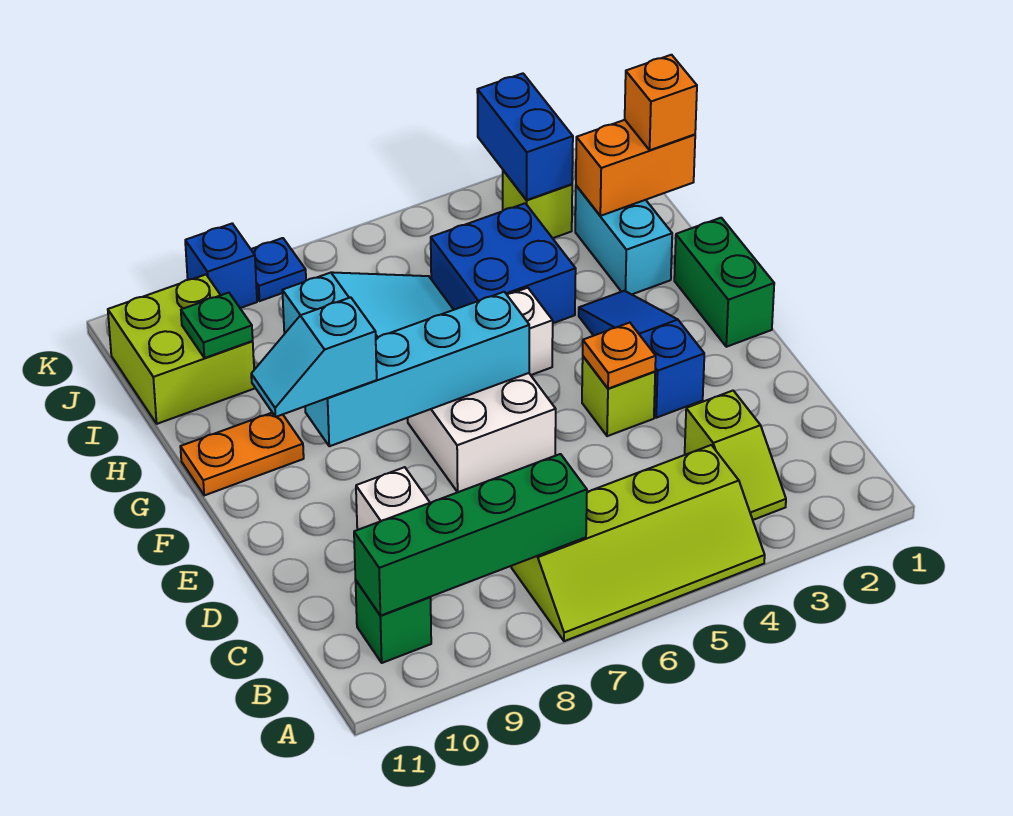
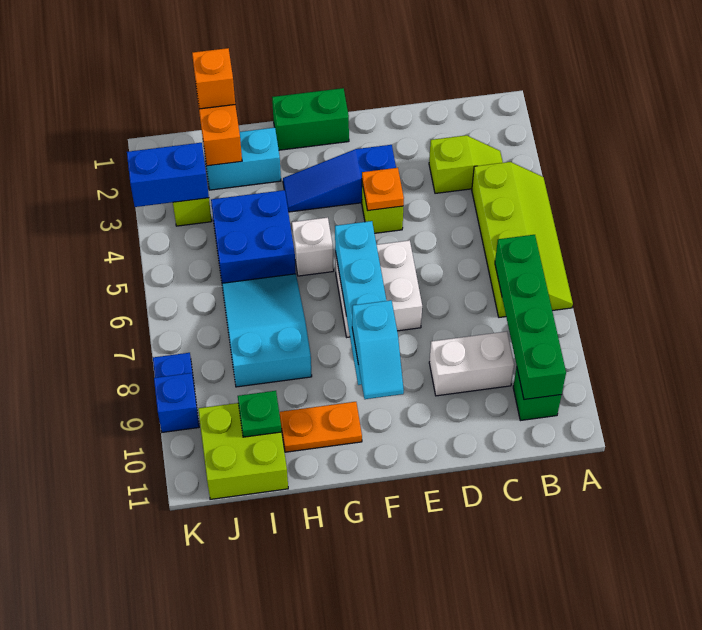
orange 1x2 plate [180,413,304,495] -> orange 1x2 plate turned to [280,402,362,452]

